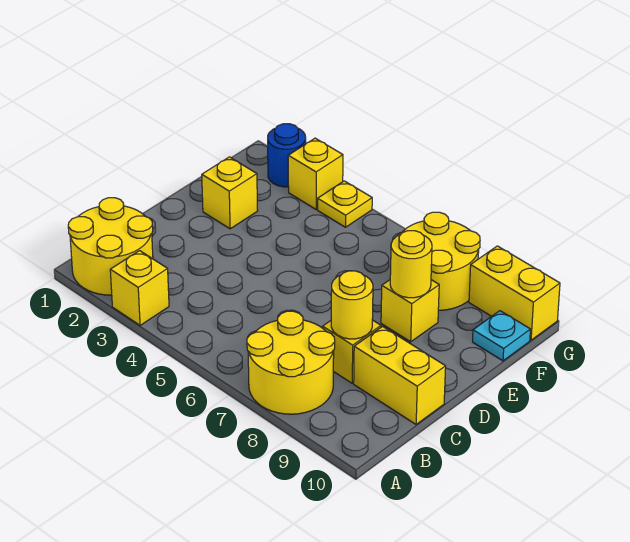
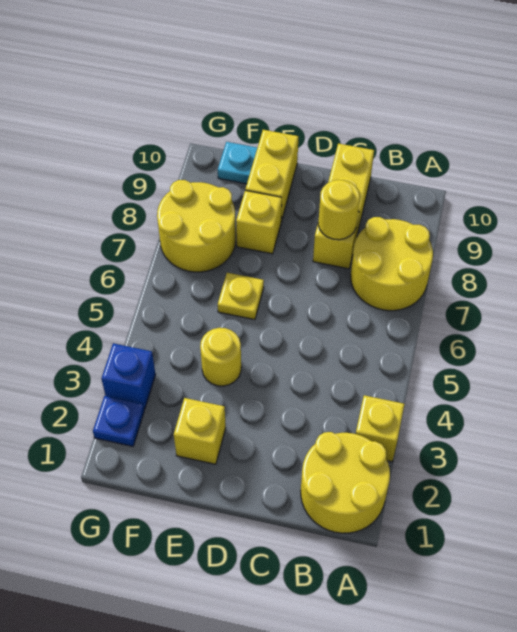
yellow 1x1 round brick [390,231,432,298] -> yellow 1x1 round brick moved to [200,328,241,386]
blue 1x1 round brick [268,124,306,187] -> blue 1x1 plate [93,396,144,446]
yellow 1x1 brick [288,138,343,209] -> blue 1x1 brick [101,343,156,409]
yellow 1x1 plate [318,181,372,227] -> yellow 1x1 plate moved to [218,273,264,320]
yellow 1x2 brick [469,246,560,340] -> yellow 1x2 brick moved to [245,130,298,222]

